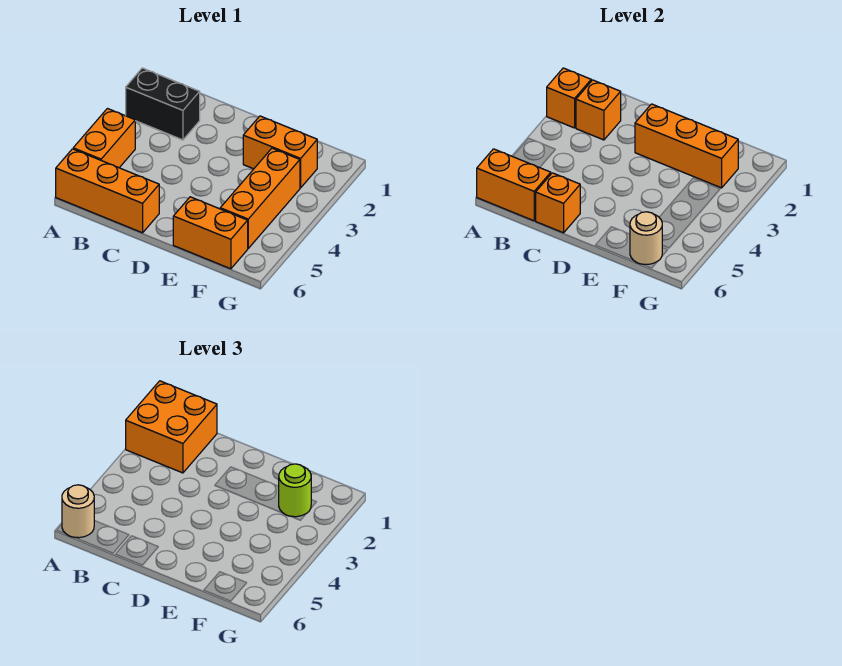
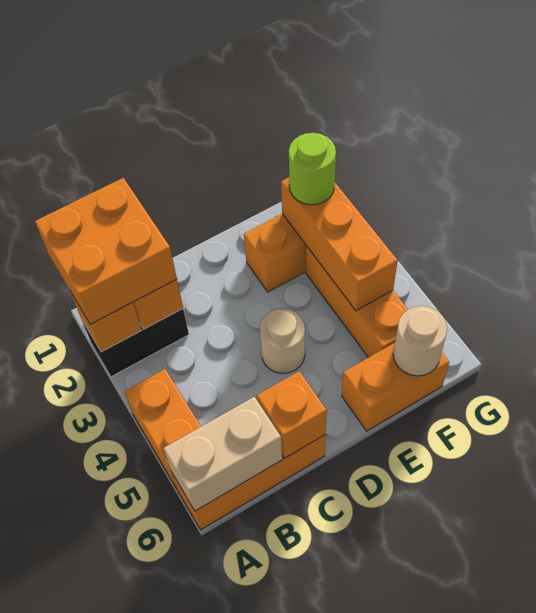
orange 1x2 brick [477,149,551,221] -> tan 1x2 brick [163,397,282,511]
tan 1x1 round brick [62,485,94,538] -> tan 1x1 round brick moved to [260,309,305,374]
orange 1x3 brick [635,104,738,188] -> orange 1x3 brick turned to [281,177,398,310]

